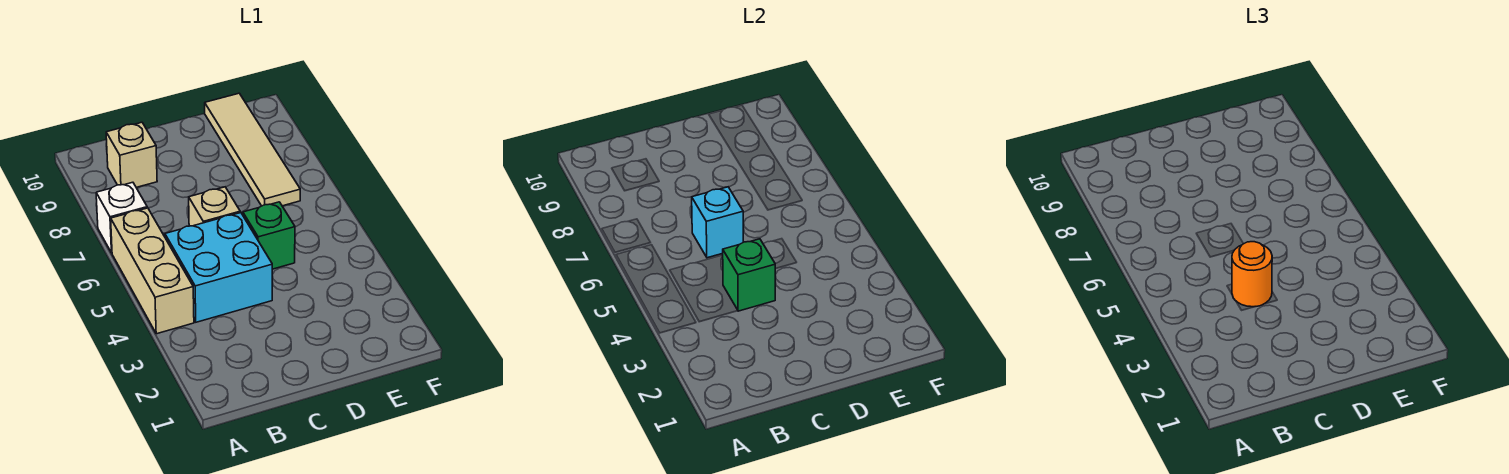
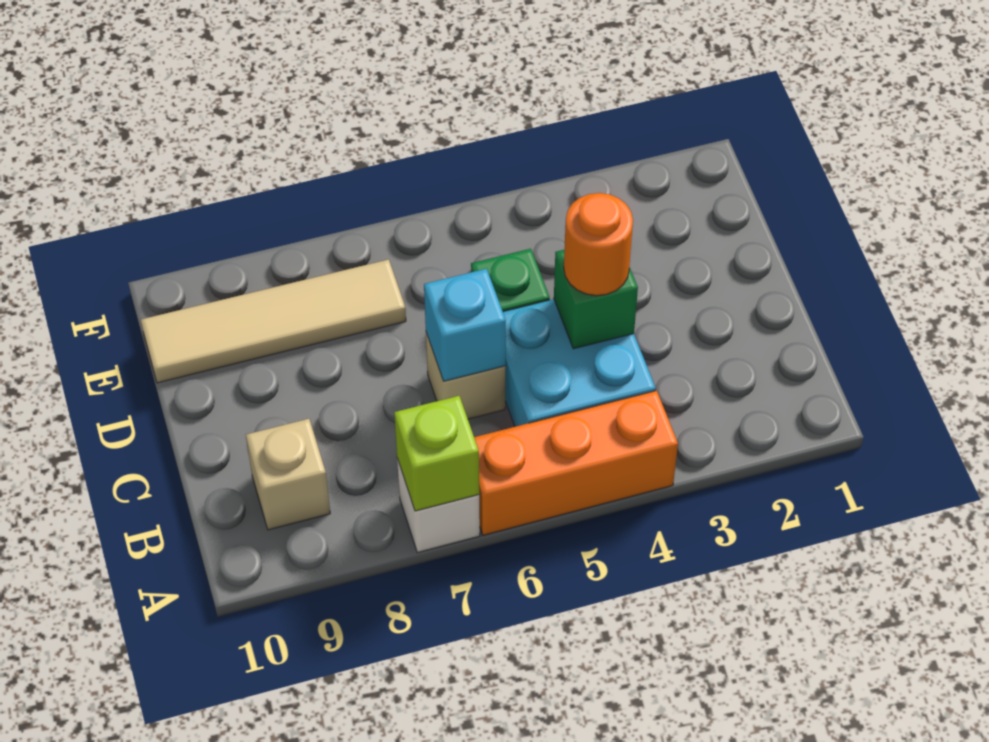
tan 1x3 brick [111,208,194,334] -> orange 1x3 brick [474,391,678,535]
none -> lime 1x1 brick [394,396,479,511]

